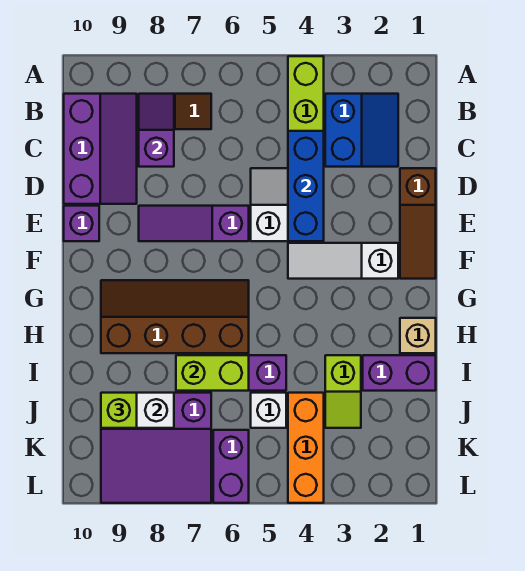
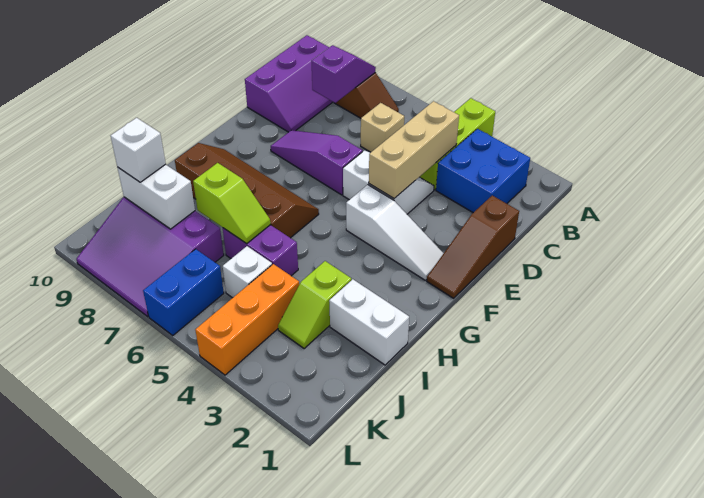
blue 2x2 slope [325,94,398,167] -> blue 2x2 brick [436,129,530,213]
blue 1x3 brick [288,131,324,241] -> tan 1x3 brick [369,101,459,198]
purple 1x1 brick [64,206,99,241] -> none
white 1x3 slope [288,243,398,279] -> white 1x3 slope turned to [346,185,444,280]
tan 1x1 brick [400,318,436,353] -> tan 1x1 brick moved to [361,103,404,152]
purple 1x2 brick [363,355,436,391] -> white 1x2 brick [329,279,409,365]
lime 1x2 brick [176,355,249,391] -> lime 1x2 slope [193,163,270,244]
lime 1x1 brick [101,393,137,428] -> white 1x1 brick [111,118,166,182]
purple 1x2 brick [213,430,249,503] -> blue 1x2 brick [143,249,224,335]

